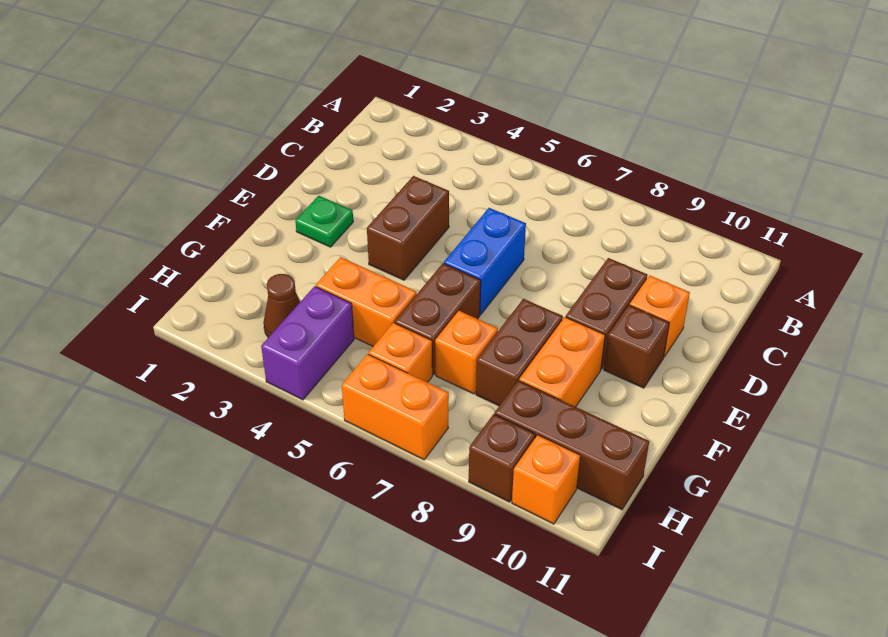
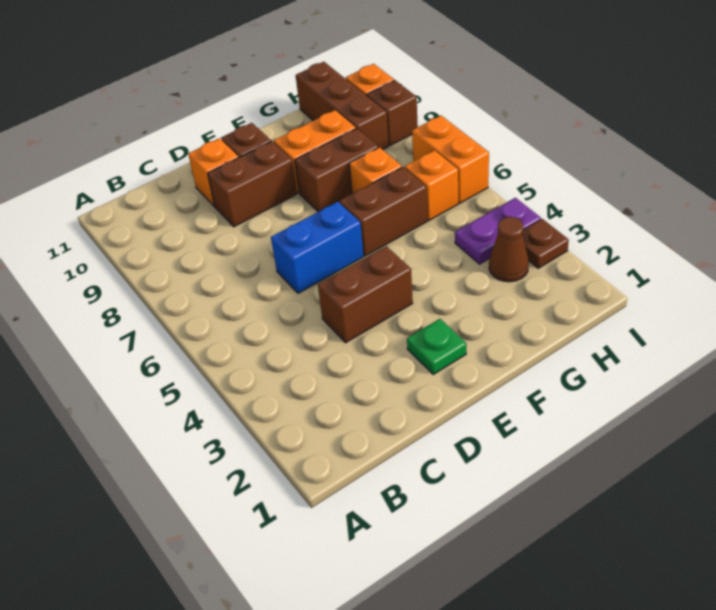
orange 1x2 brick [316,257,417,346] -> none
purple 1x2 brick [261,286,354,400] -> purple 1x2 plate [455,198,541,264]
none -> brown 1x1 plate [523,219,569,268]

